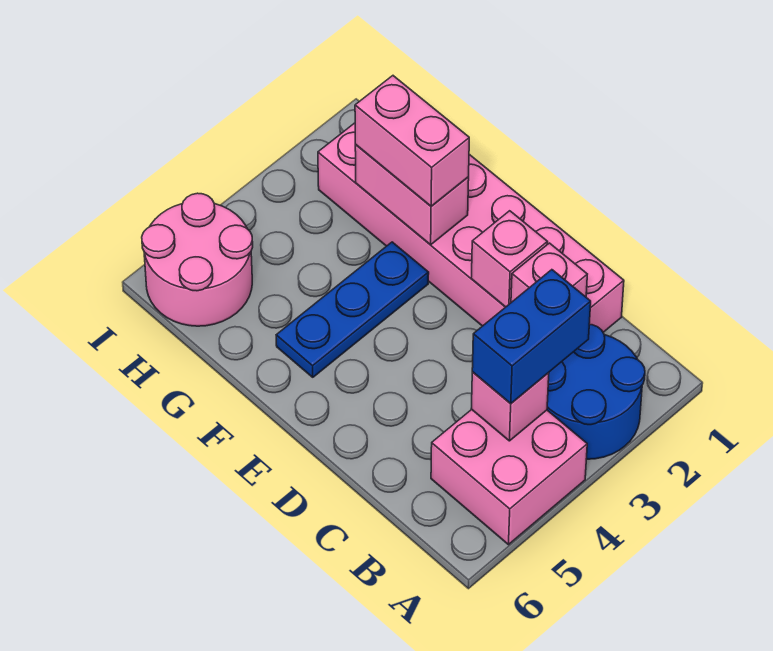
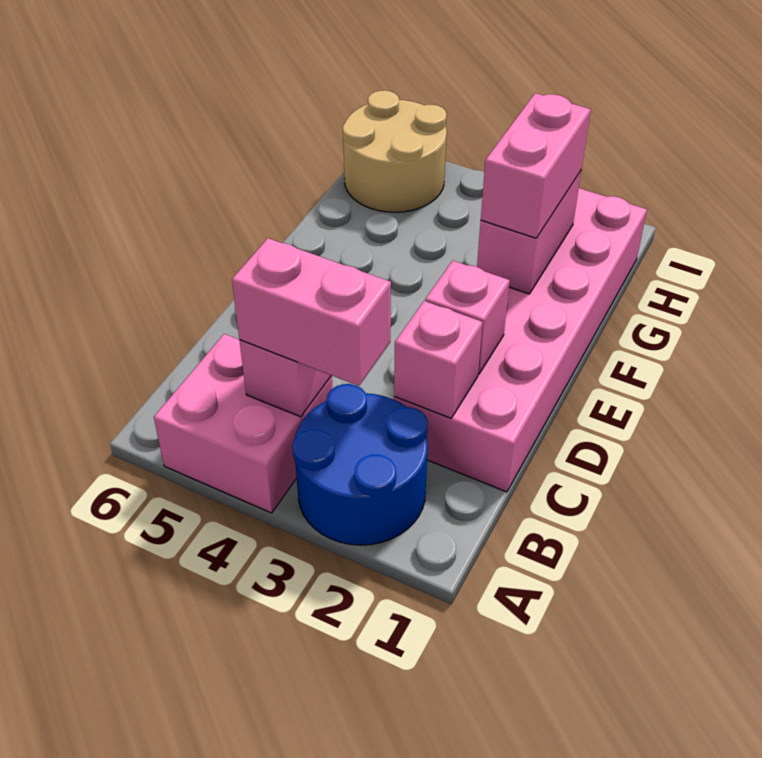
blue 1x2 brick [472,270,591,404] -> pink 1x2 brick [232,238,391,386]
blue 1x3 plate [276,242,429,377] -> none
pink 2x2 round brick [142,193,253,326] -> tan 2x2 round brick [343,90,447,212]

